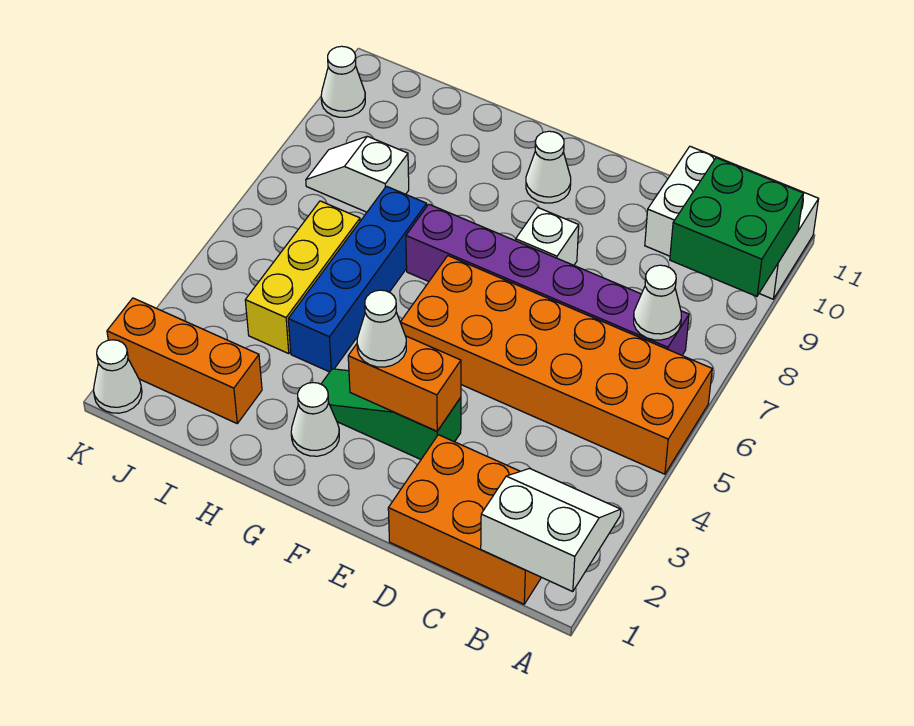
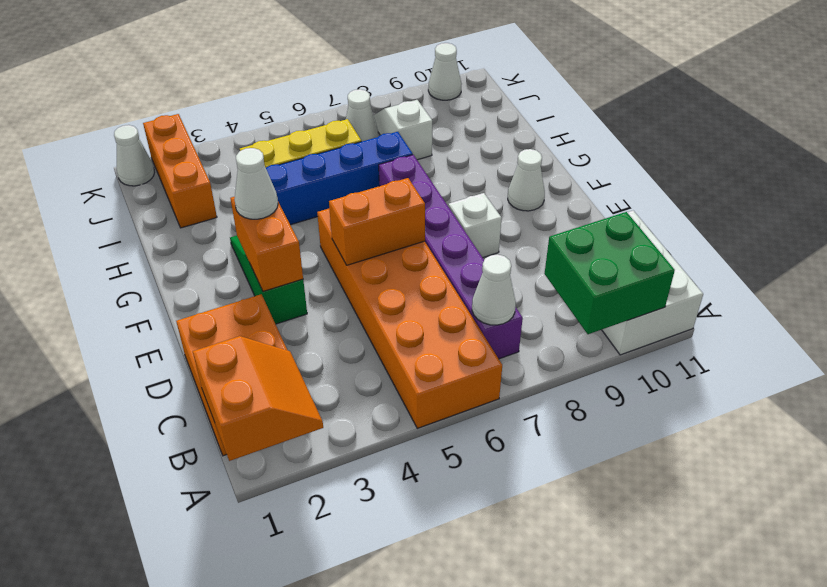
white 2x2 slope [481,469,621,592] -> orange 2x2 slope [193,336,323,461]
none -> orange 1x2 brick [329,178,425,265]
white 1x1 cone [291,383,339,456] -> white 1x1 cone moved to [346,89,378,142]

